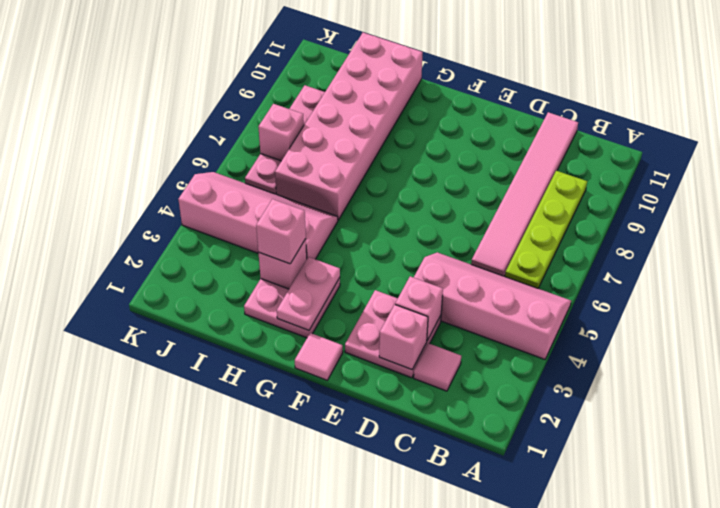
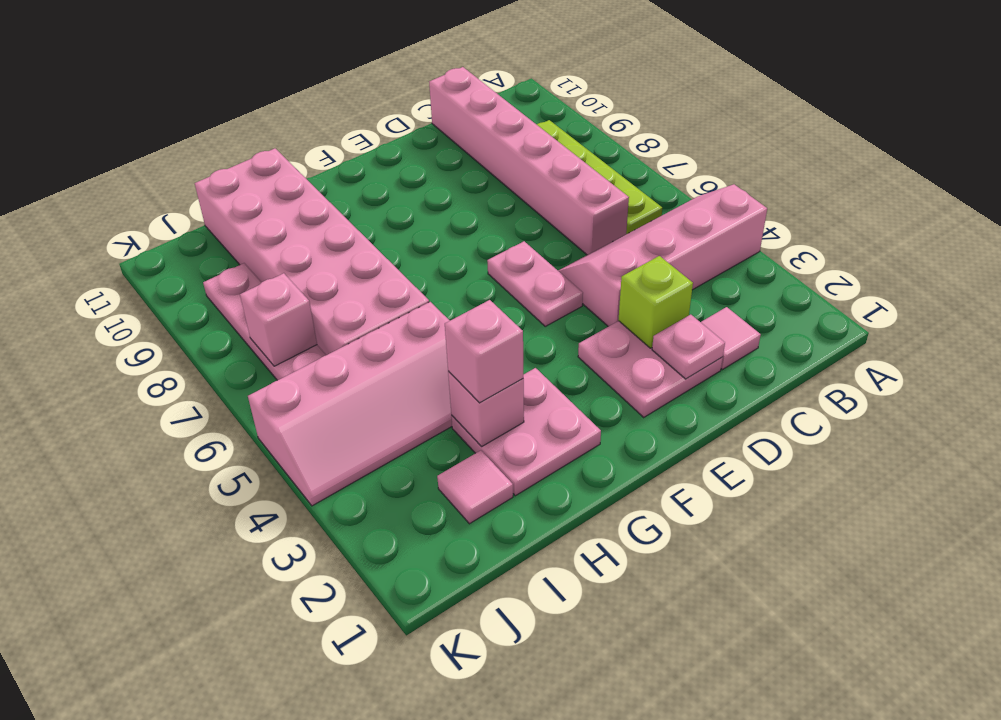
pink 1x6 tile [471,112,578,276] -> pink 1x6 brick [429,67,629,255]
pink 1x1 brick [379,305,428,370] -> pink 1x1 plate [652,315,725,379]
pink 1x1 brick [395,276,443,341] -> lime 1x1 brick [618,256,693,348]
pink 1x1 tile [295,333,343,380] -> pink 1x1 tile moved to [437,451,513,524]
pink 1x2 plate [277,257,340,330] -> pink 1x2 plate moved to [487,241,583,326]
pink 2x4 slope [178,172,338,259] -> pink 2x4 slope turned to [248,302,452,506]

